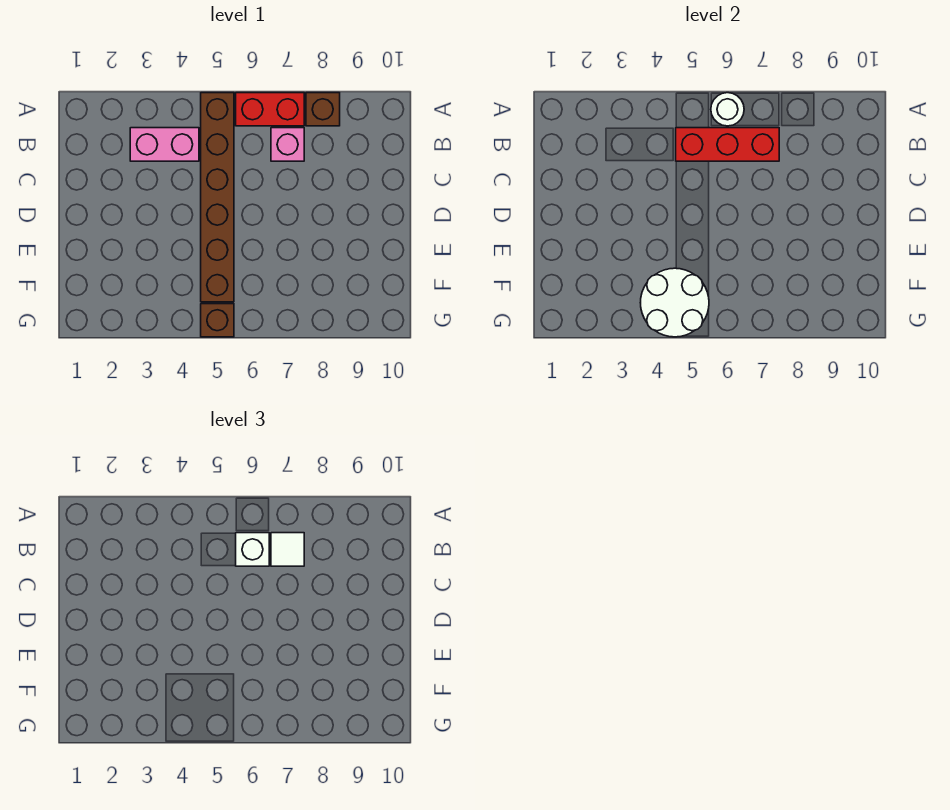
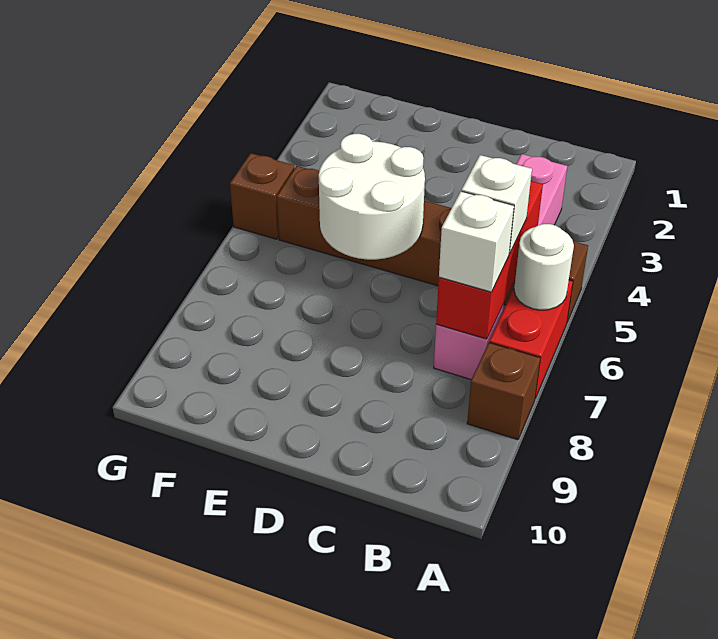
white 1x1 tile [271,533,304,566] -> white 1x1 brick [439,191,514,292]
white 2x2 round brick [640,268,709,337] -> white 2x2 round brick moved to [319,134,425,260]

